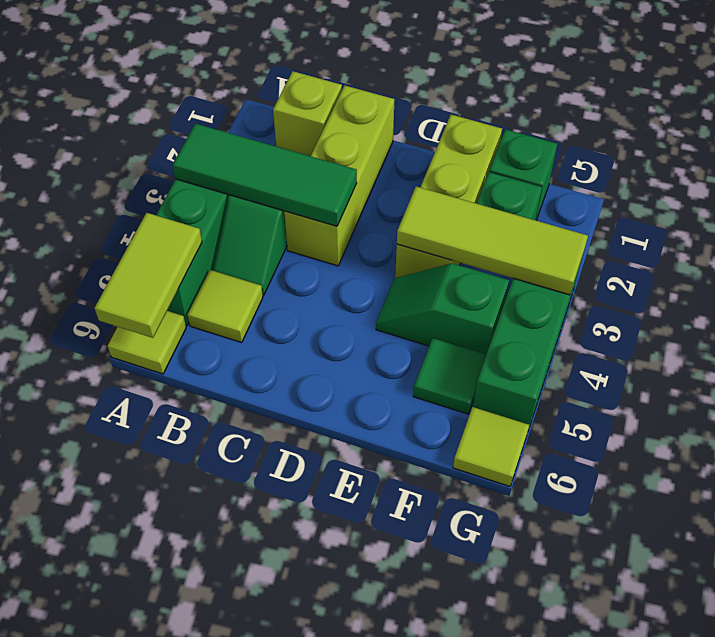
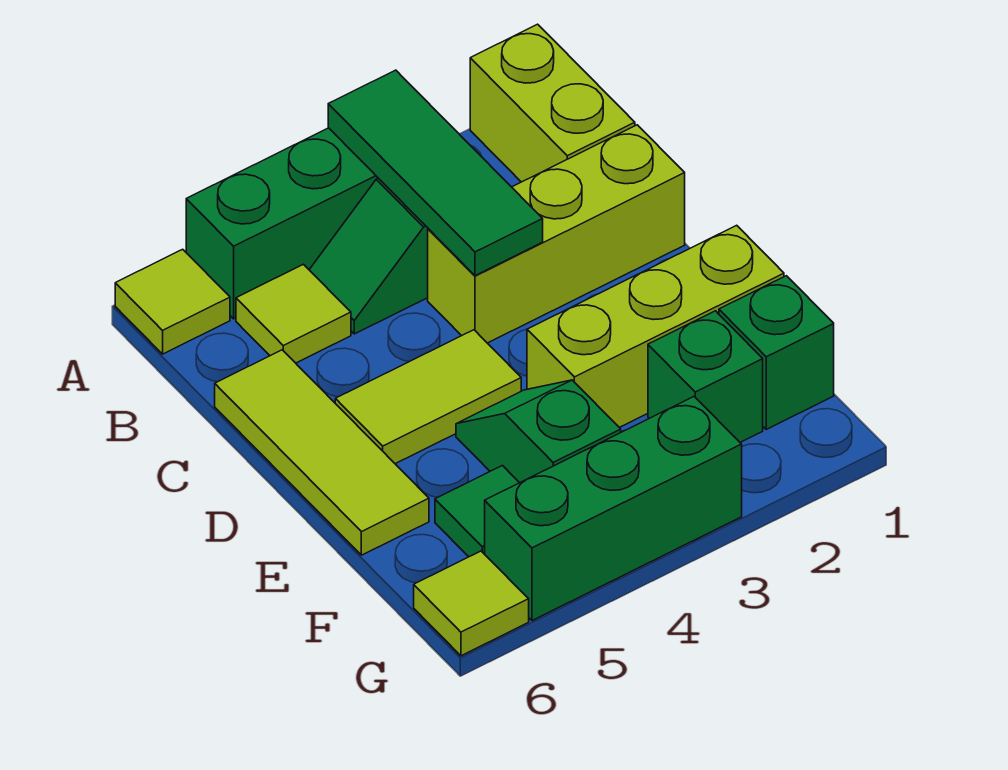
lime 1x2 tile [95,213,202,338] -> lime 1x2 tile moved to [335,330,521,464]
lime 1x1 brick [273,71,342,156] -> lime 1x2 brick [470,24,635,182]
lime 1x3 tile [397,186,588,295] -> lime 1x3 tile moved to [215,350,429,555]

